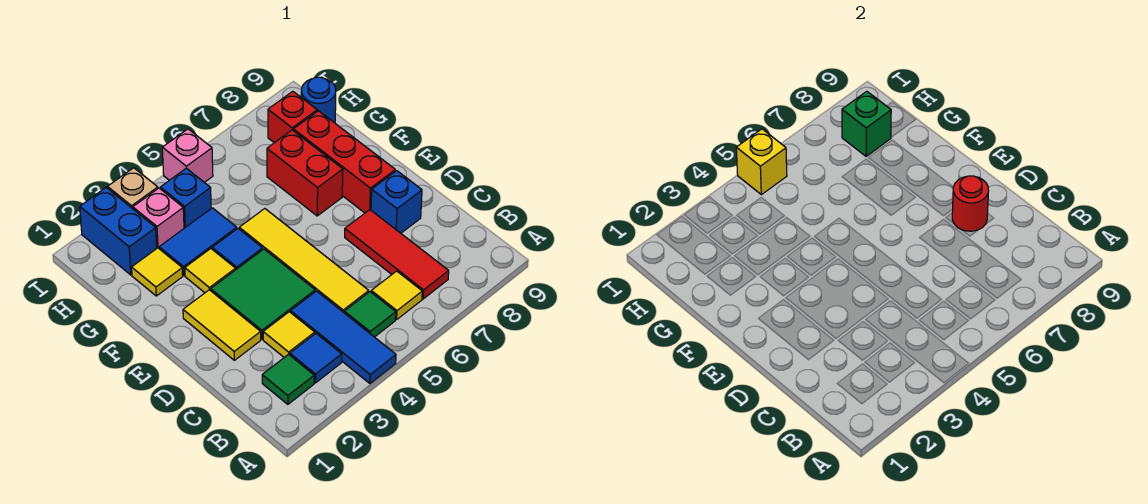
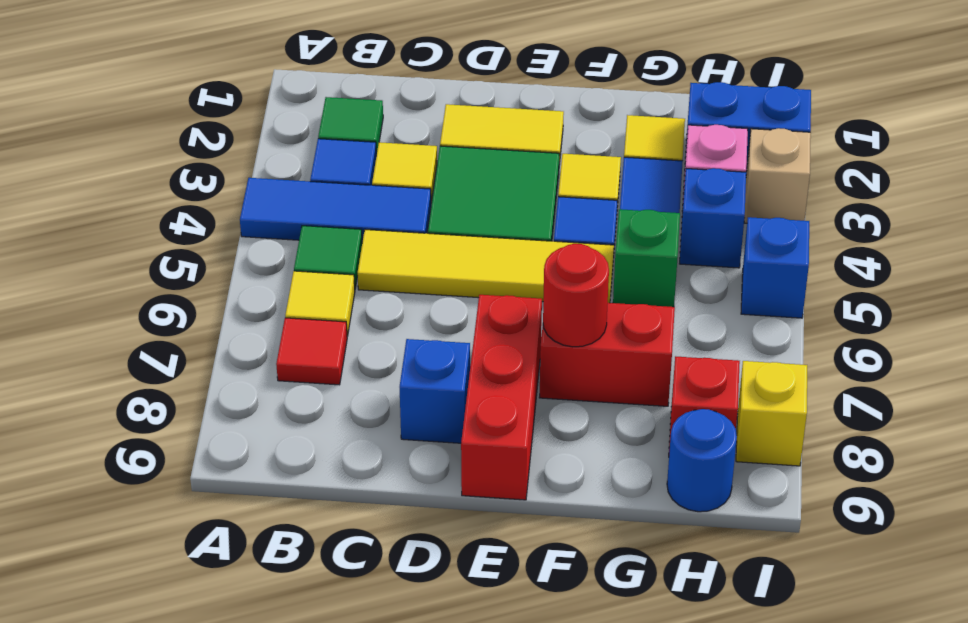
red 1x3 tile [345,210,449,299] -> red 1x1 tile [276,318,347,385]
red 1x1 round brick [952,176,989,231] -> red 1x1 round brick moved to [543,244,609,347]
red 1x3 brick [293,111,395,213] -> red 1x3 brick turned to [461,295,542,500]
green 1x1 brick [842,91,891,156] -> green 1x1 brick moved to [613,209,680,307]
pink 1x1 brick [162,129,213,182] -> blue 1x1 brick [741,217,809,318]
yellow 1x1 brick [736,129,787,195] -> yellow 1x1 brick moved to [736,361,807,466]

